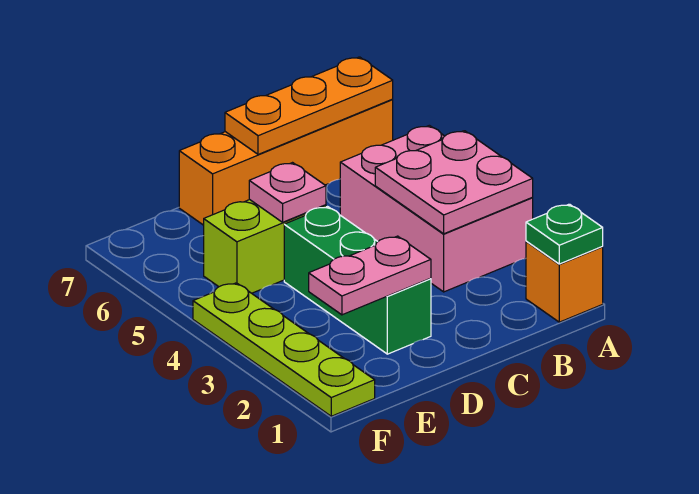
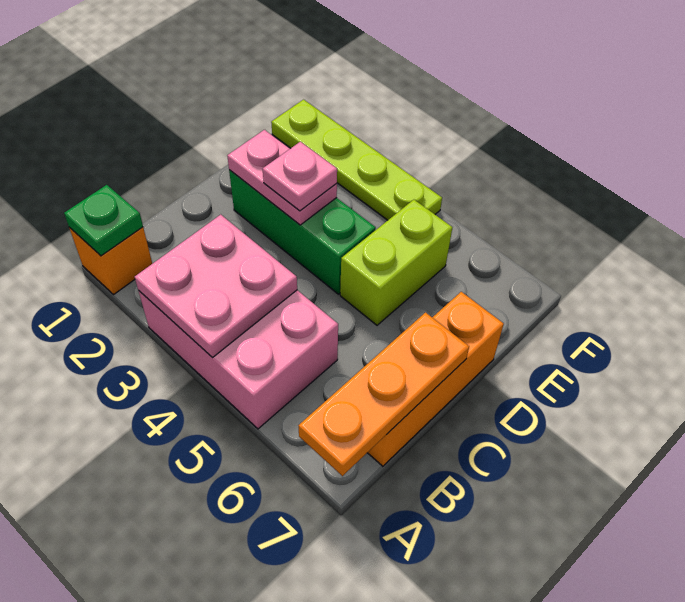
orange 1x4 brick [179,100,393,225] -> orange 1x3 brick [367,292,504,466]
pink 1x2 plate [309,236,431,315] -> pink 1x2 plate turned to [227,130,337,225]
pink 1x1 plate [249,163,326,222] -> pink 1x1 plate moved to [263,142,337,211]

